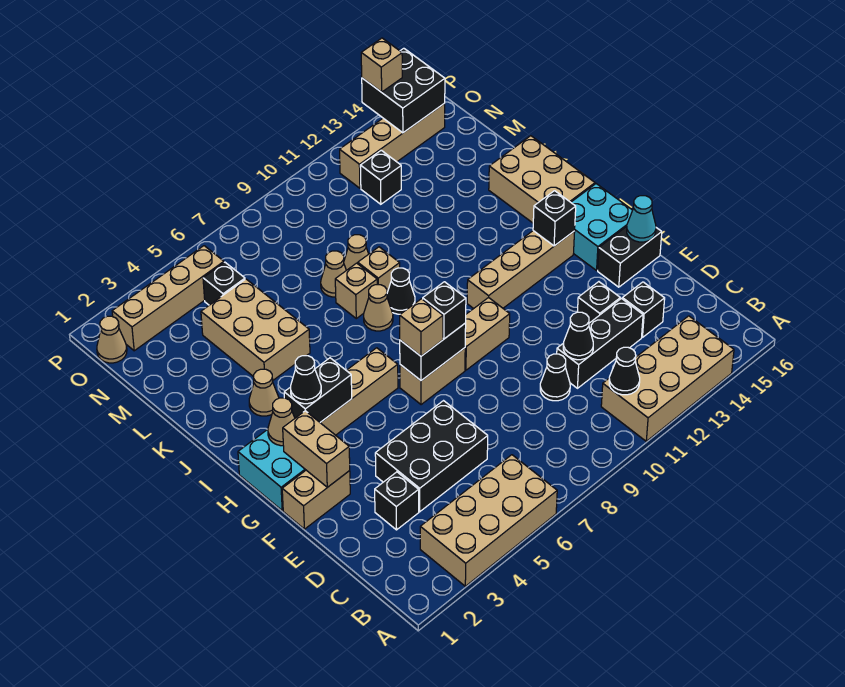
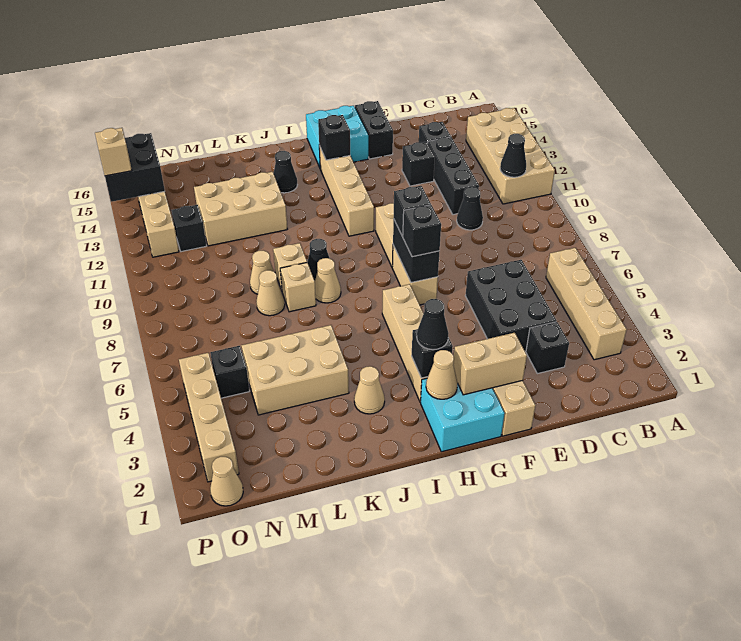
tan 2x4 brick [420,455,557,586] -> tan 1x4 brick [546,248,627,360]
black 1x1 cone [563,312,593,360] -> black 1x1 cone moved to [273,151,297,193]
cyan 1x1 cone [627,196,656,242] -> none
tan 1x1 brick [400,299,443,356] -> black 1x1 brick [403,205,441,257]
black 1x2 brick [284,358,352,422] -> black 1x1 brick [412,329,453,378]
tan 2x3 brick [489,136,595,223] -> tan 2x3 brick moved to [194,172,287,246]

